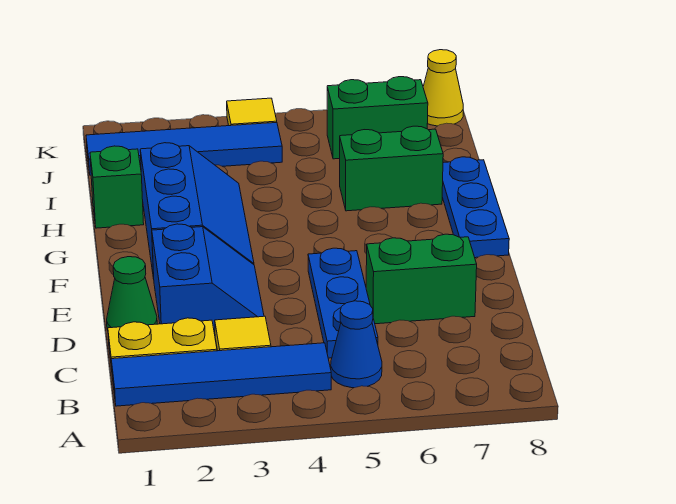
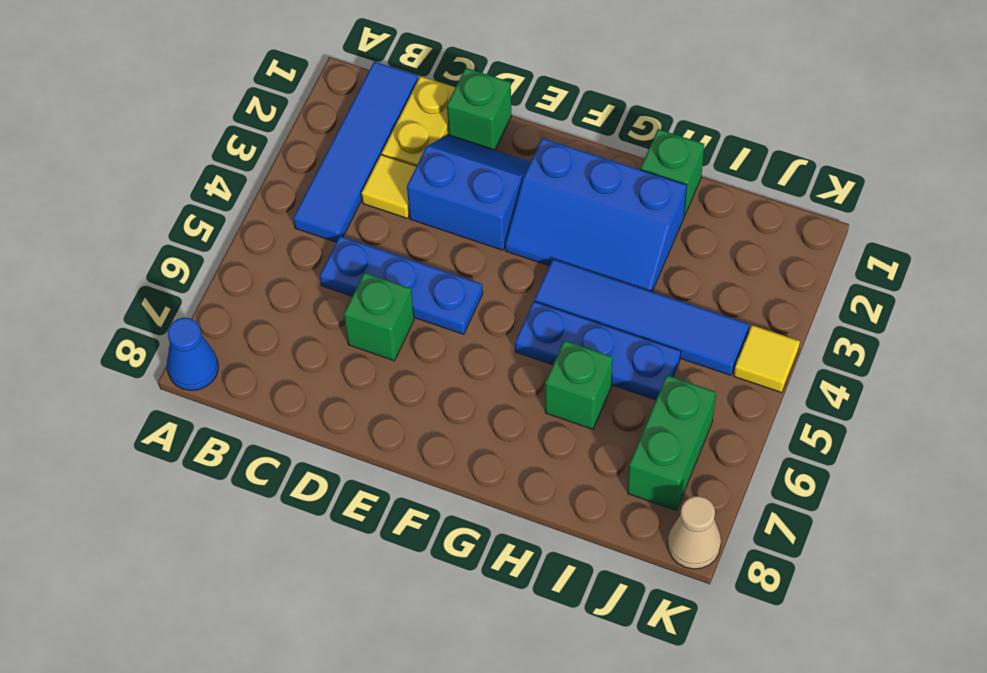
blue 1x1 cone [331,301,382,388] -> blue 1x1 cone moved to [167,318,218,391]
green 1x1 cone [107,257,157,330] -> green 1x1 brick [447,68,512,150]
blue 2x2 slope [152,224,264,334] -> blue 2x2 slope turned to [407,135,531,250]
green 1x2 brick [366,234,477,324] -> green 1x1 brick [344,273,414,361]
blue 1x3 plate [442,157,509,258] -> blue 1x3 plate moved to [515,301,681,400]
green 1x2 brick [340,126,443,211] -> green 1x1 brick [545,340,613,429]
blue 1x4 tile [86,123,282,175] -> blue 1x4 tile turned to [535,259,749,375]
yellow 1x1 cone [423,50,463,126] -> tan 1x1 cone [668,496,721,569]

